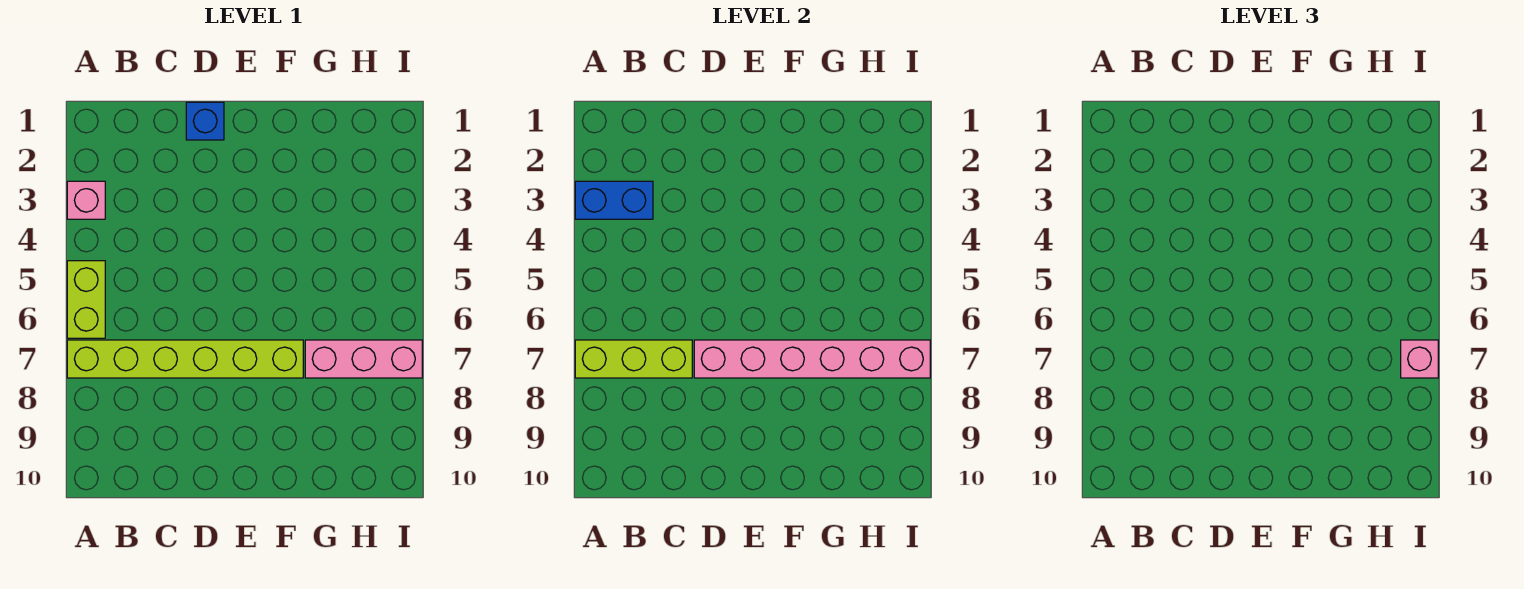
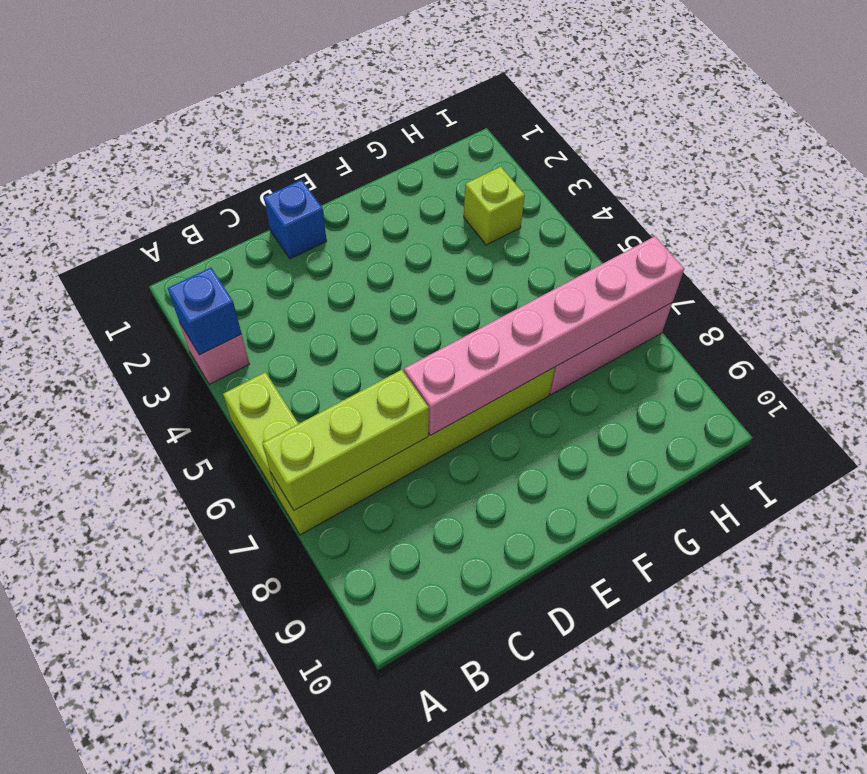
blue 1x2 brick [575,181,653,219] -> blue 1x1 brick [168,268,242,355]
none -> lime 1x1 brick [464,167,525,245]
pink 1x1 brick [1401,340,1438,378] -> none

